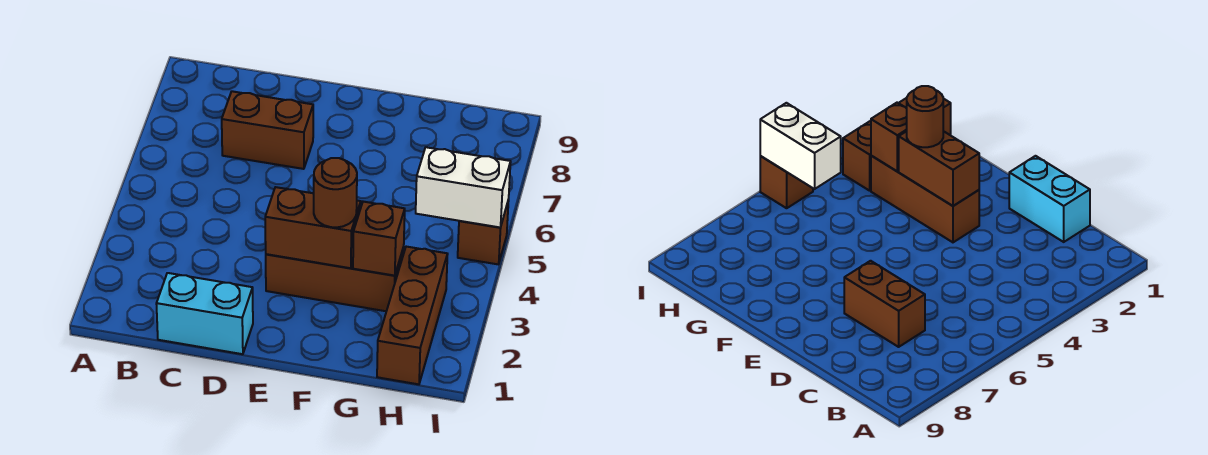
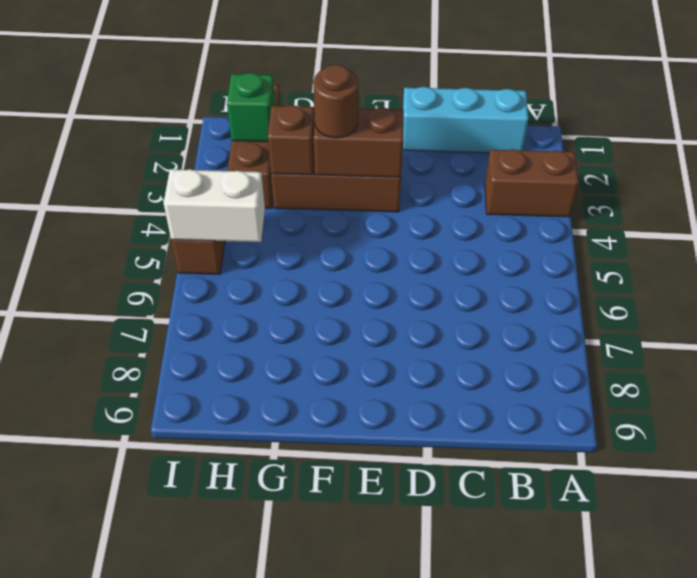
cyan 1x2 brick [156,273,253,354] -> cyan 1x3 brick [403,87,529,153]
brown 1x2 brick [222,91,313,169] -> brown 1x2 brick moved to [485,149,579,217]
none -> green 1x1 brick [227,73,275,142]

